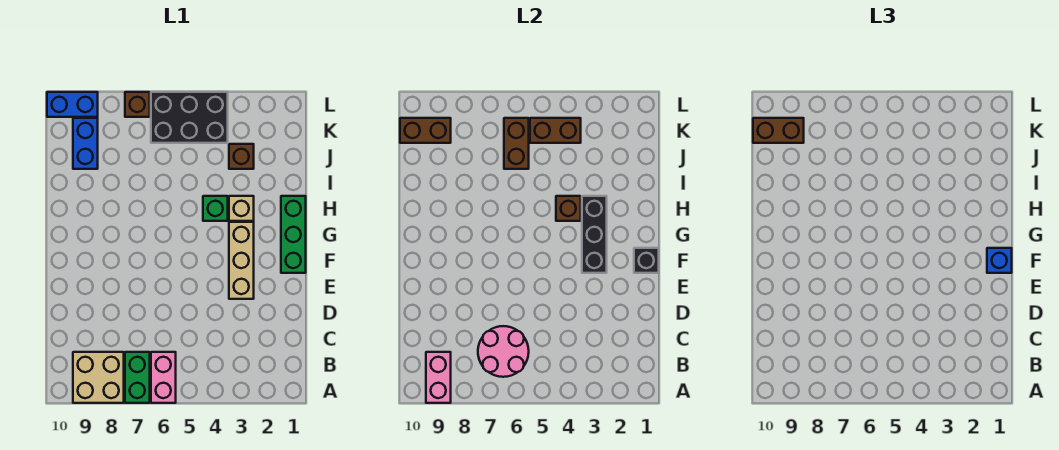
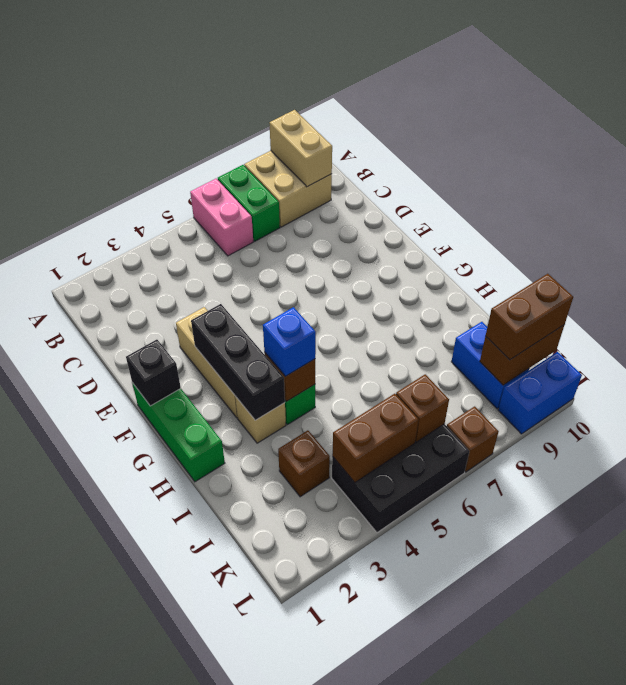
pink 1x2 brick [426,352,451,403] -> tan 1x2 brick [269,110,332,187]
pink 2x2 round brick [478,326,529,377] -> none
blue 1x1 brick [987,248,1012,273] -> blue 1x1 brick moved to [263,307,316,376]
brown 1x2 brick [504,118,529,169] -> brown 1x1 brick [396,374,449,442]

